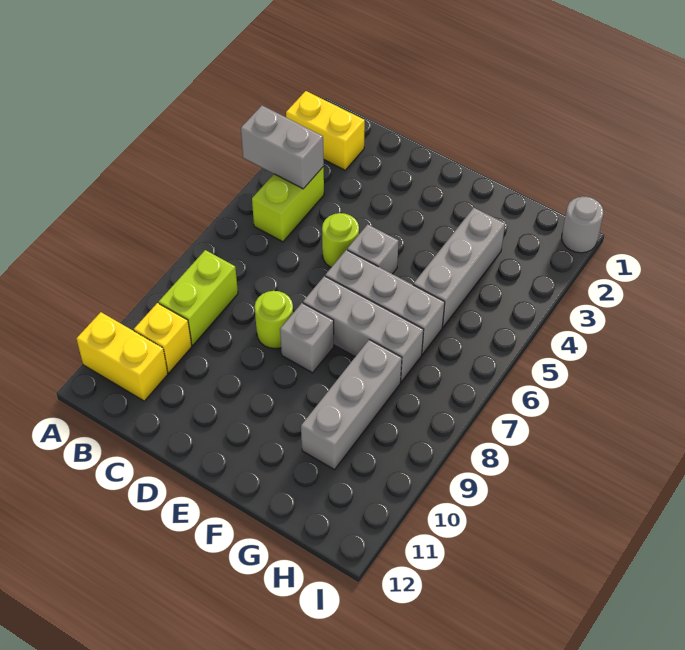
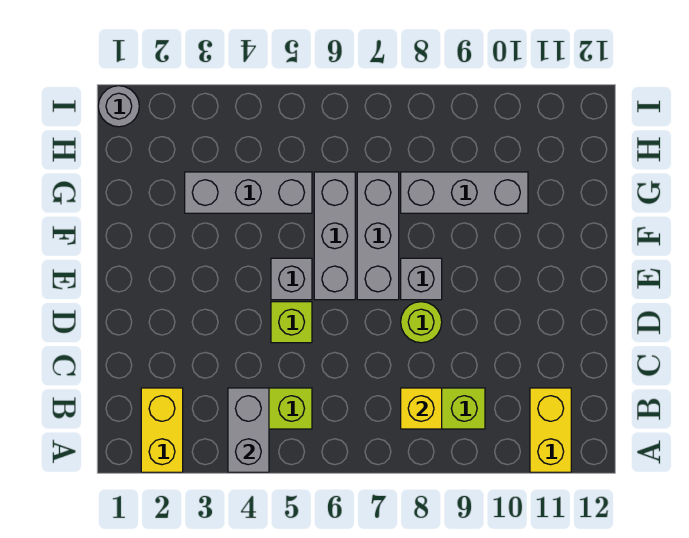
yellow 1x1 brick [134,303,192,373] -> yellow 1x1 brick moved to [401,388,442,429]
lime 1x1 round brick [322,213,359,267] -> lime 1x1 brick [271,302,312,343]

